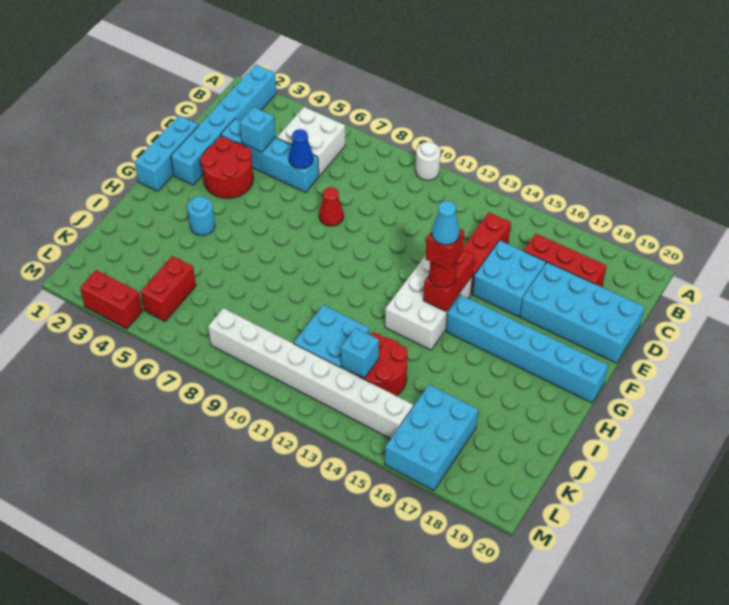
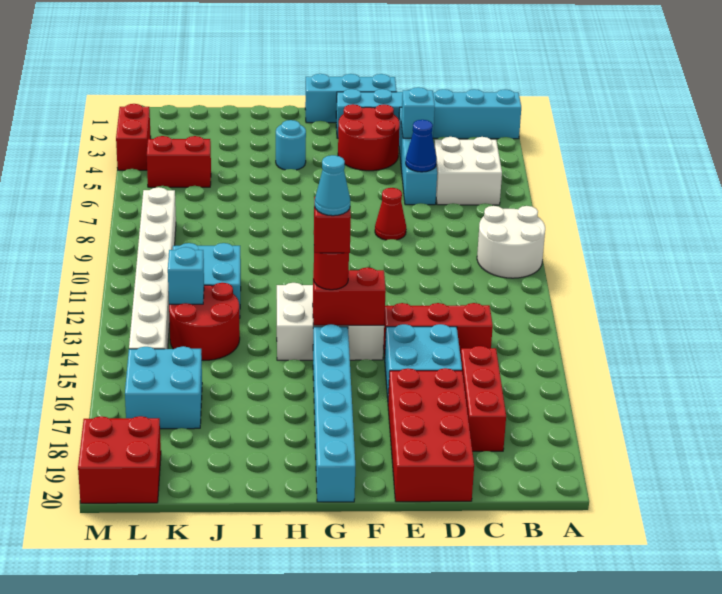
white 1x1 round brick [416,142,441,180] -> white 2x2 round brick [477,206,545,278]
cyan 2x4 brick [520,262,644,363] -> red 2x4 brick [388,368,474,502]
cyan 2x3 brick [385,385,478,490] -> cyan 2x2 brick [125,346,202,429]
none -> red 2x2 brick [78,416,161,503]

